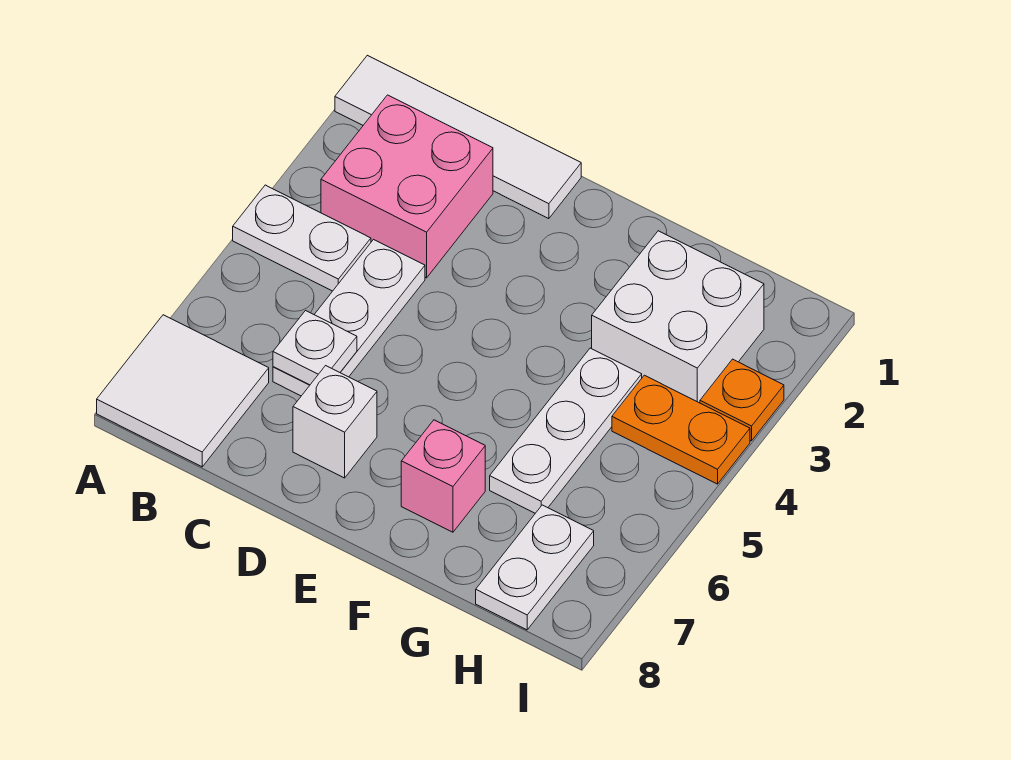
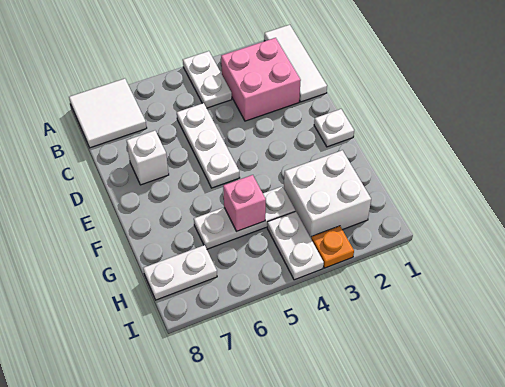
white 1x4 tile [335,55,581,219] -> white 1x3 tile [264,25,327,102]
white 1x3 plate [273,240,425,396] -> white 1x3 plate turned to [177,103,240,188]
white 1x1 plate [273,311,357,385] -> white 1x1 plate moved to [314,109,354,147]
pink 1x1 brick [401,420,485,532] -> pink 1x1 brick moved to [223,175,266,231]
orange 1x2 plate [612,375,750,484] -> white 1x2 plate [267,211,324,280]

